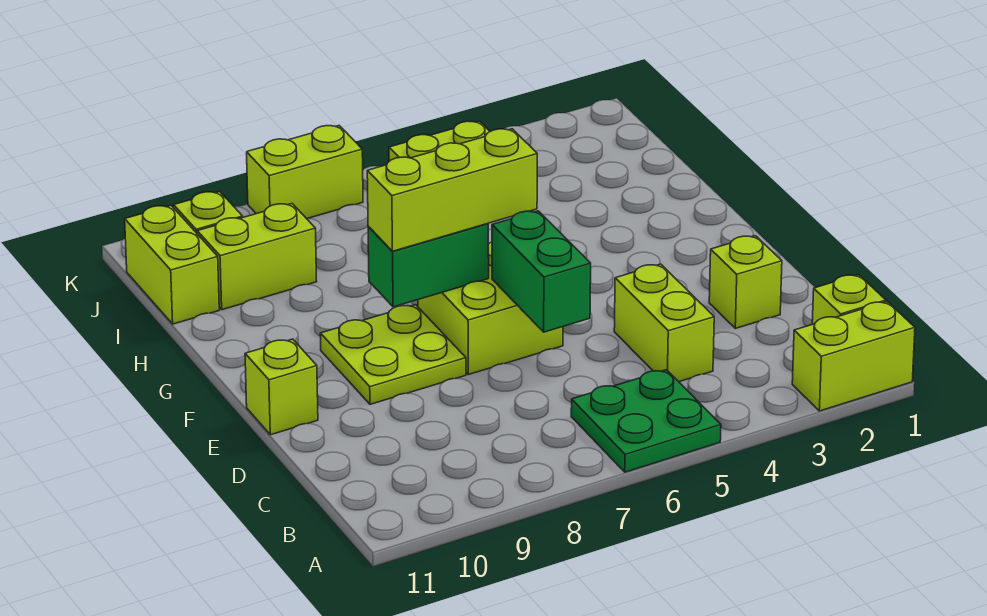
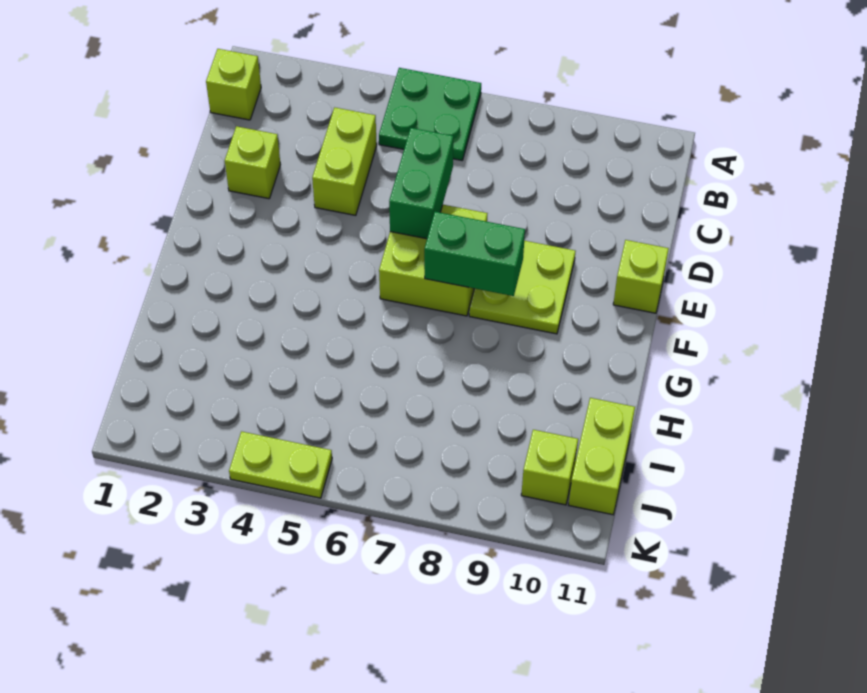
lime 1x2 brick [792,302,915,411] -> none
lime 1x3 brick [367,129,537,251] -> none
lime 1x2 brick [197,204,317,310] -> none
lime 1x2 brick [247,126,363,219] -> none

